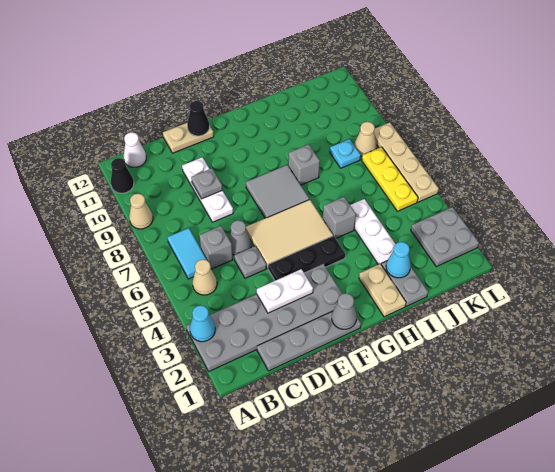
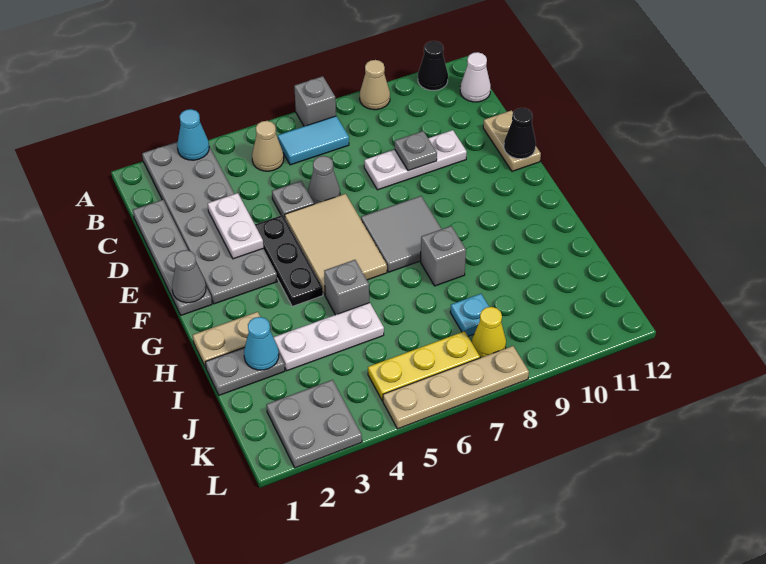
grey 1x1 brick [199,226,233,269] -> grey 1x1 brick moved to [294,76,336,126]
tan 1x1 cone [354,122,377,156] -> yellow 1x1 cone [472,307,506,358]

